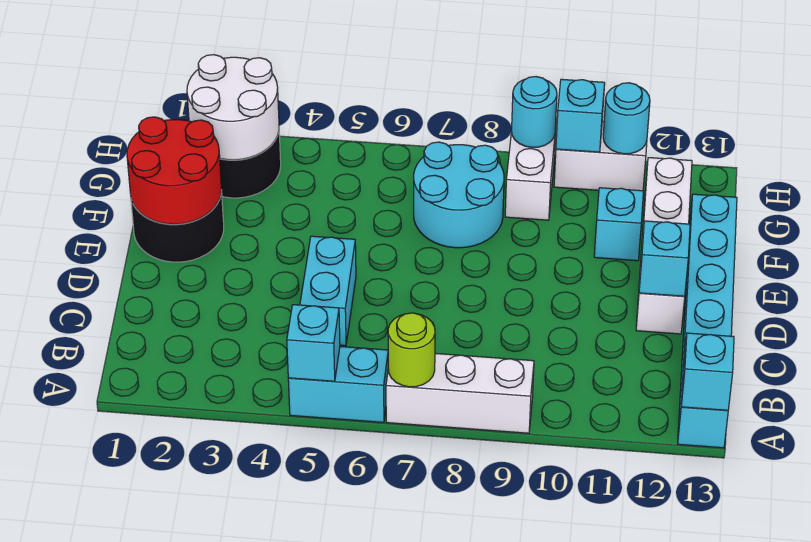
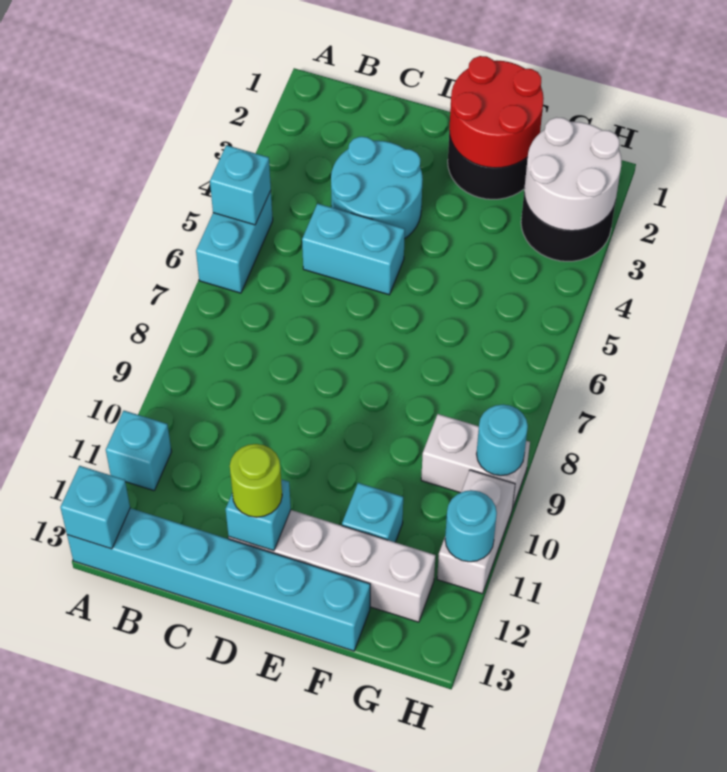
white 1x3 brick [386,353,534,433] -> none
lime 1x1 round brick [388,313,435,387] -> lime 1x1 round brick moved to [230,444,282,517]
cyan 2x2 round brick [414,142,504,248] -> cyan 2x2 round brick moved to [331,137,423,239]
cyan 1x1 brick [556,79,605,152] -> cyan 1x1 brick moved to [106,411,172,491]

